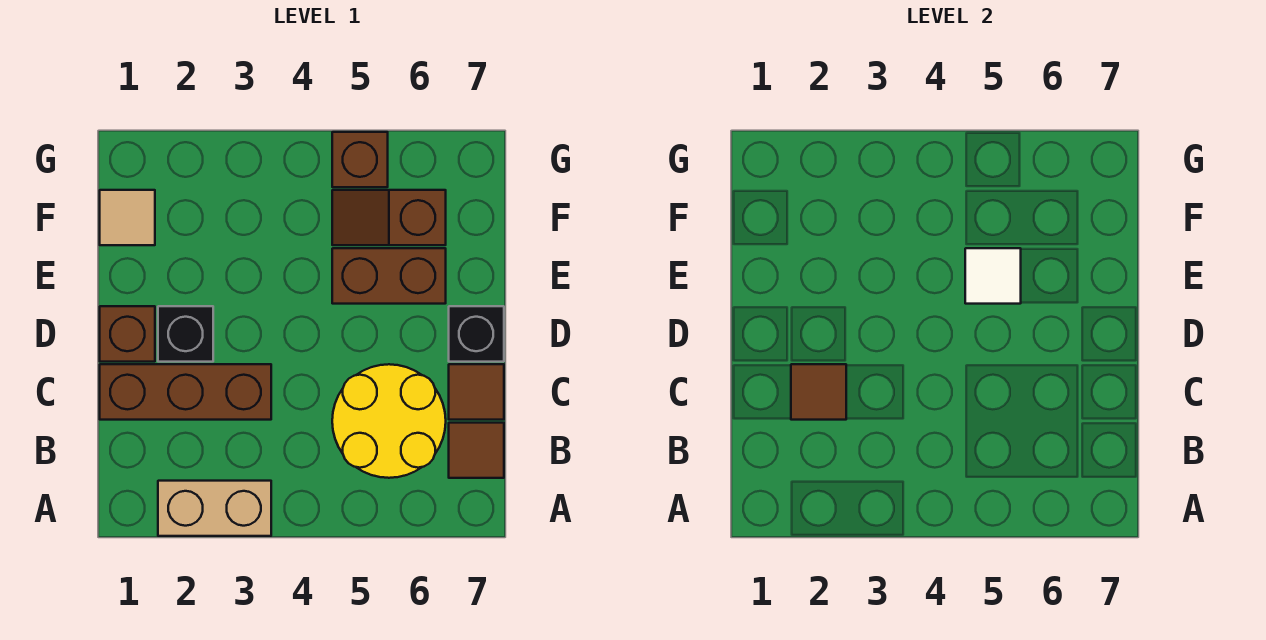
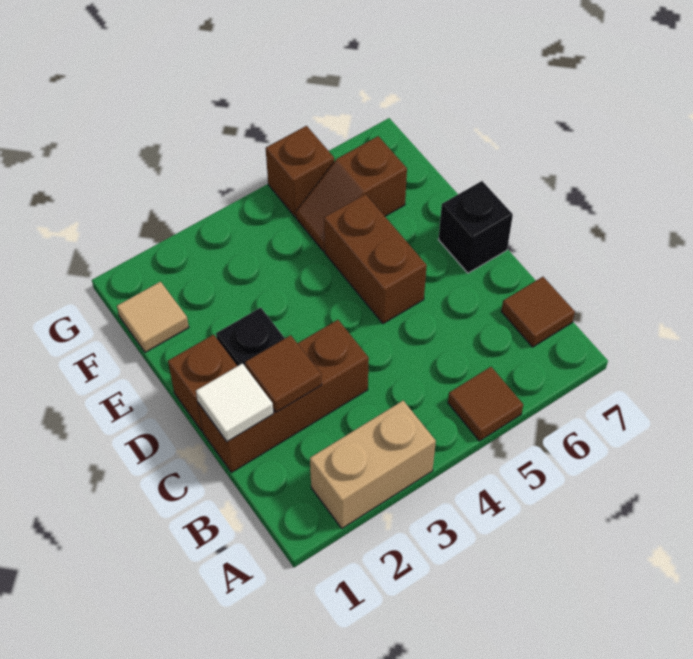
yellow 2x2 round brick [332,364,446,478] -> none
brown 1x1 tile [449,364,504,420] -> brown 1x1 tile moved to [448,367,523,441]
brown 1x2 brick [332,248,446,304] -> brown 1x2 brick turned to [324,194,427,324]
white 1x1 tile [965,248,1021,304] -> white 1x1 tile moved to [196,364,274,442]

